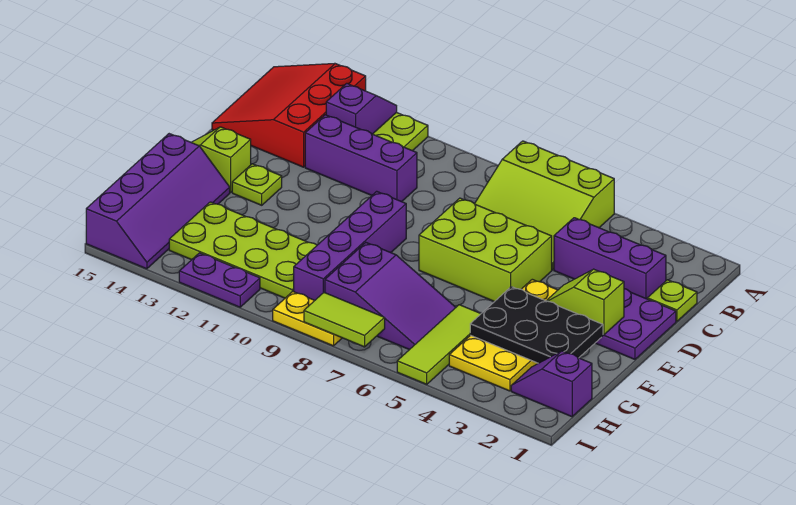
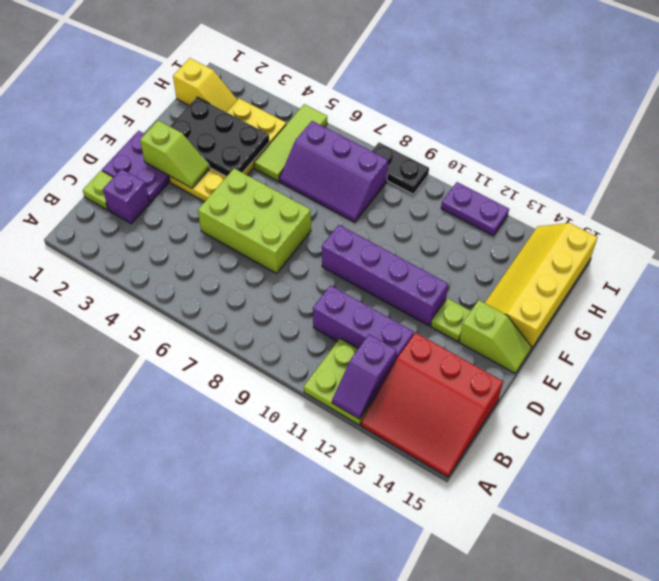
lime 3x3 slope [475,141,614,270] -> none
red 3x3 slope [212,63,366,167] -> red 3x3 slope turned to [361,333,503,477]
purple 1x3 brick [554,218,666,299] -> purple 1x1 brick [103,169,150,224]
purple 1x4 brick [294,191,406,300] -> purple 1x4 brick turned to [322,225,448,326]
purple 2x4 slope [86,134,230,269] -> yellow 2x4 slope [485,223,597,349]
purple 2x3 slope [325,243,456,350] -> purple 2x3 slope turned to [279,121,388,222]
lime 2x4 plate [169,202,317,298] -> none
purple 1x2 slope [511,351,592,417] -> yellow 1x2 slope [173,58,237,112]
lime 1x2 tile [304,293,385,347] -> none
yellow 1x2 plate [273,291,342,346] -> black 1x2 plate [372,142,429,194]

